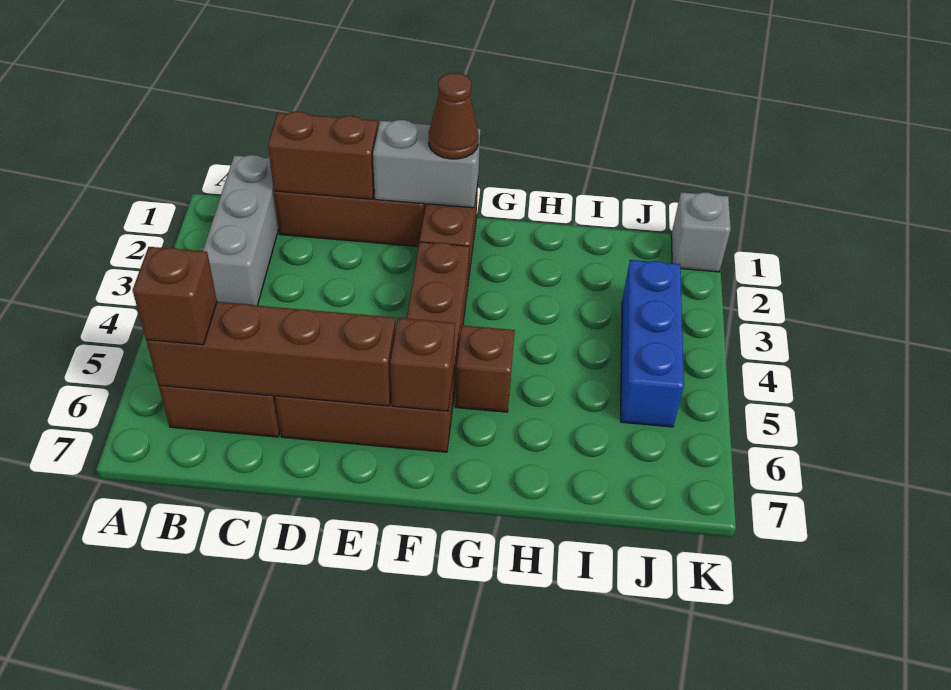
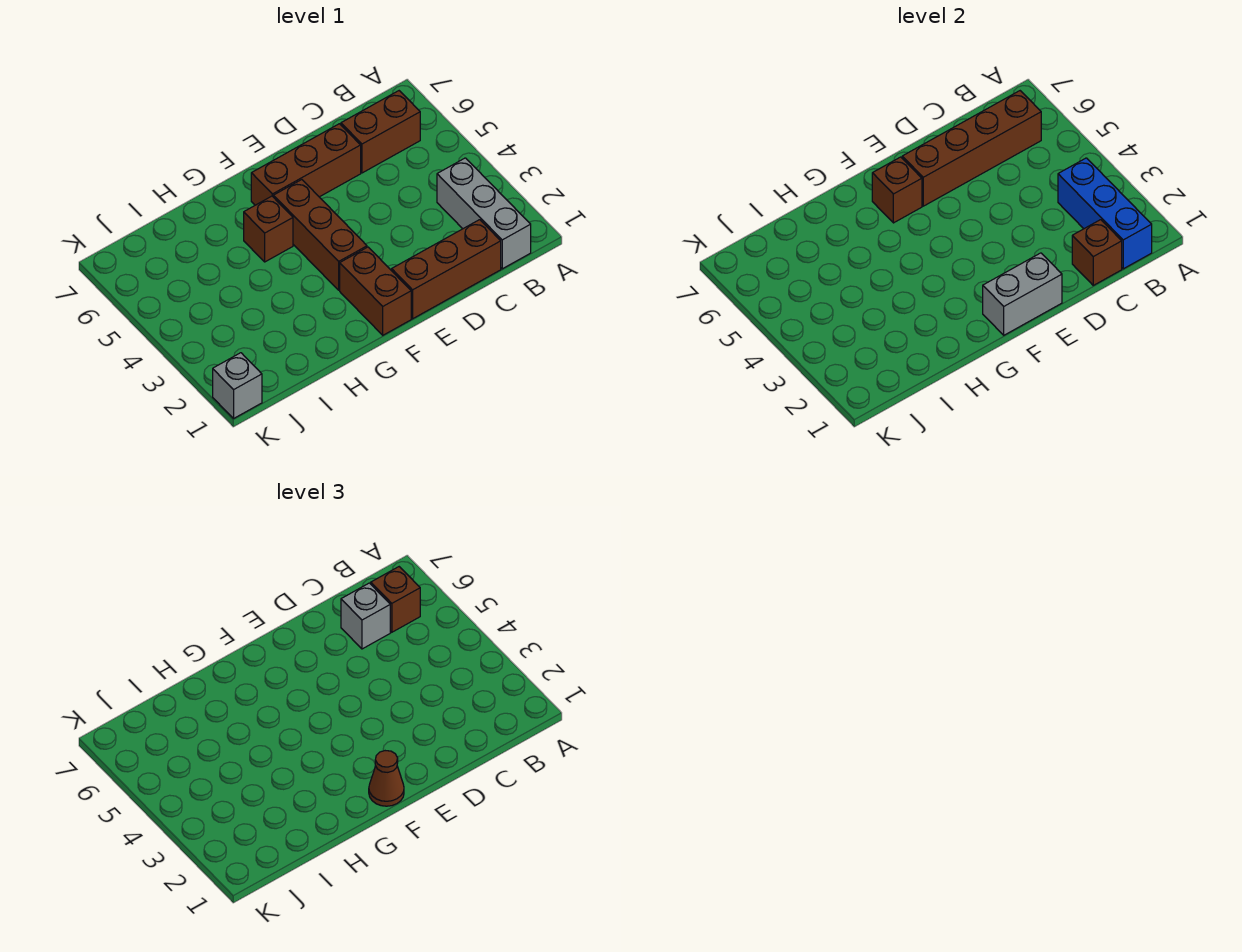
brown 1x2 brick [268,111,378,199] -> brown 1x1 brick [1072,220,1122,285]
none -> grey 1x1 brick [341,583,390,649]
blue 1x3 brick [621,260,684,427] -> blue 1x3 brick moved to [1058,158,1152,269]

